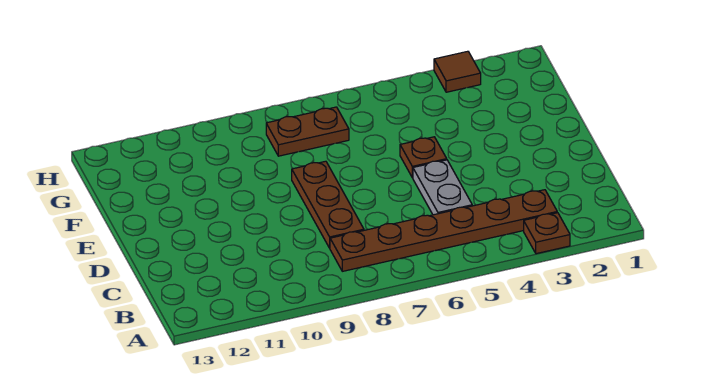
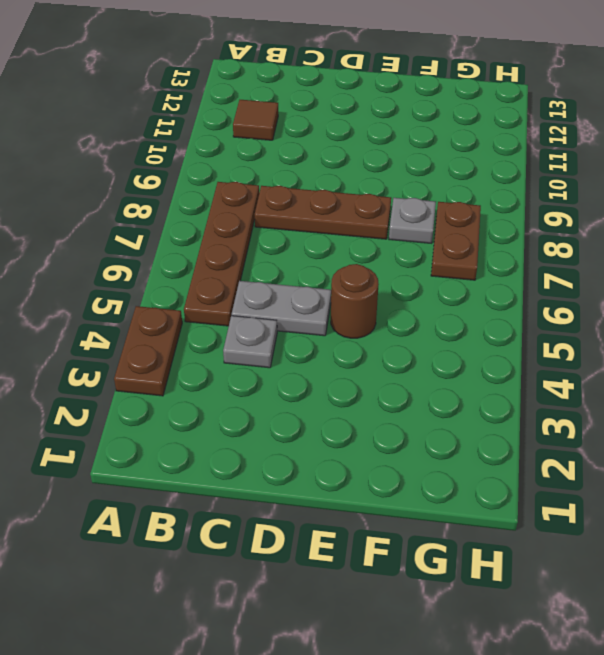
brown 1x1 plate [524,213,570,254] -> brown 1x2 plate [114,306,182,396]
brown 1x6 plate [330,190,557,271] -> brown 1x4 plate [184,182,259,326]
none -> grey 1x1 plate [223,316,277,368]
brown 1x1 plate [400,137,447,178] -> brown 1x1 round brick [331,264,379,338]
none -> grey 1x1 plate [389,198,436,243]
brown 1x1 tile [434,51,481,92] -> brown 1x1 tile moved to [233,100,278,140]

